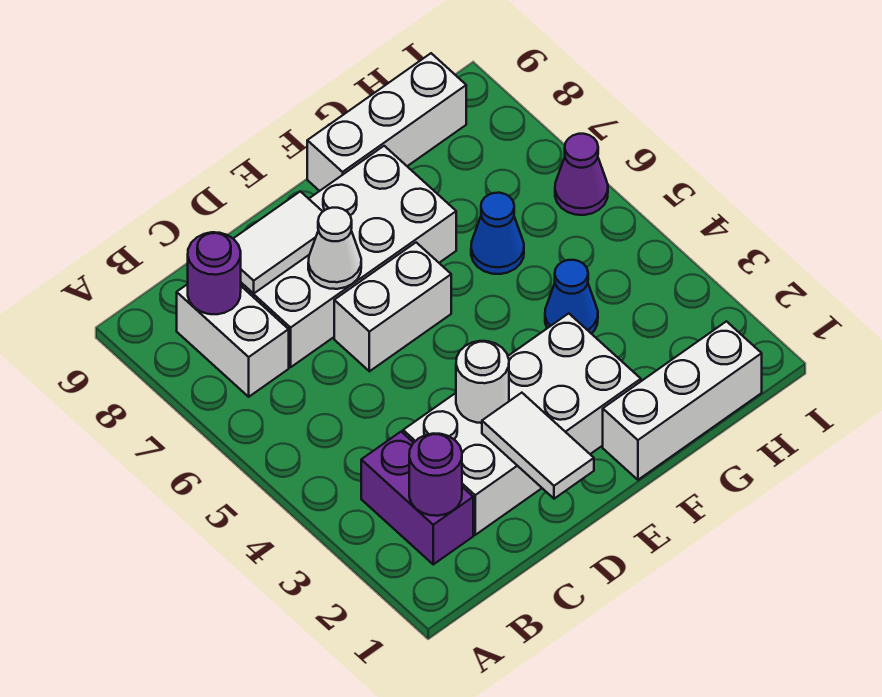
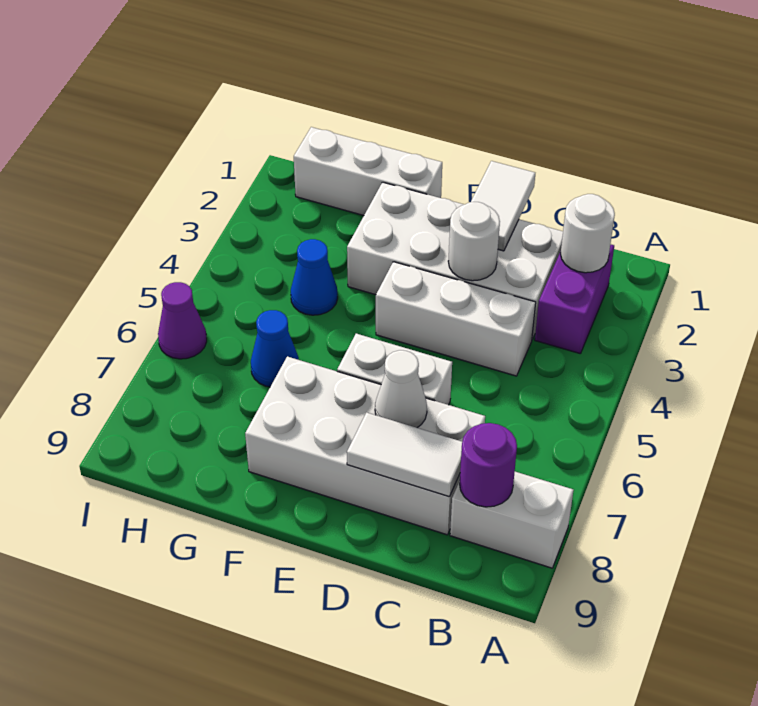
purple 1x1 round brick [409,433,462,516] -> white 1x1 round brick [561,194,615,273]
white 1x2 brick [177,284,289,397] -> white 1x2 brick turned to [450,472,573,568]
white 1x3 brick [307,53,466,191] -> white 1x3 brick moved to [376,262,536,376]

